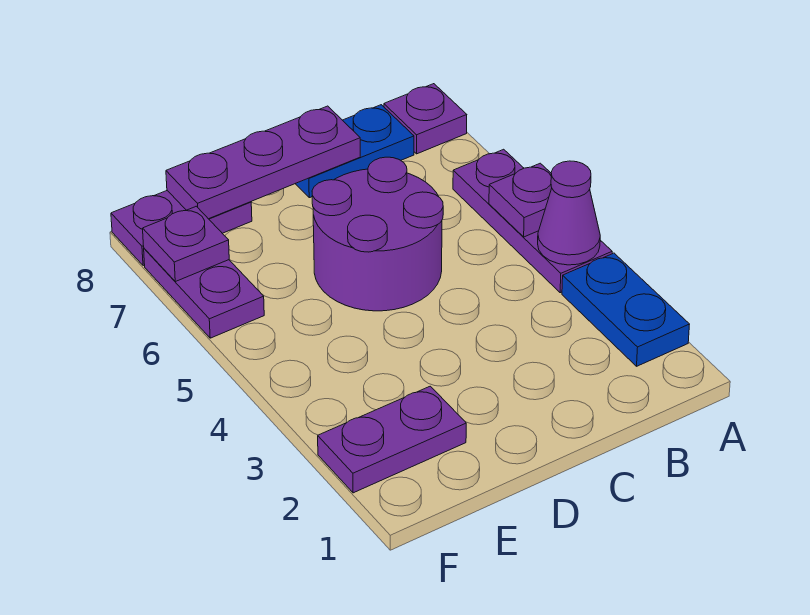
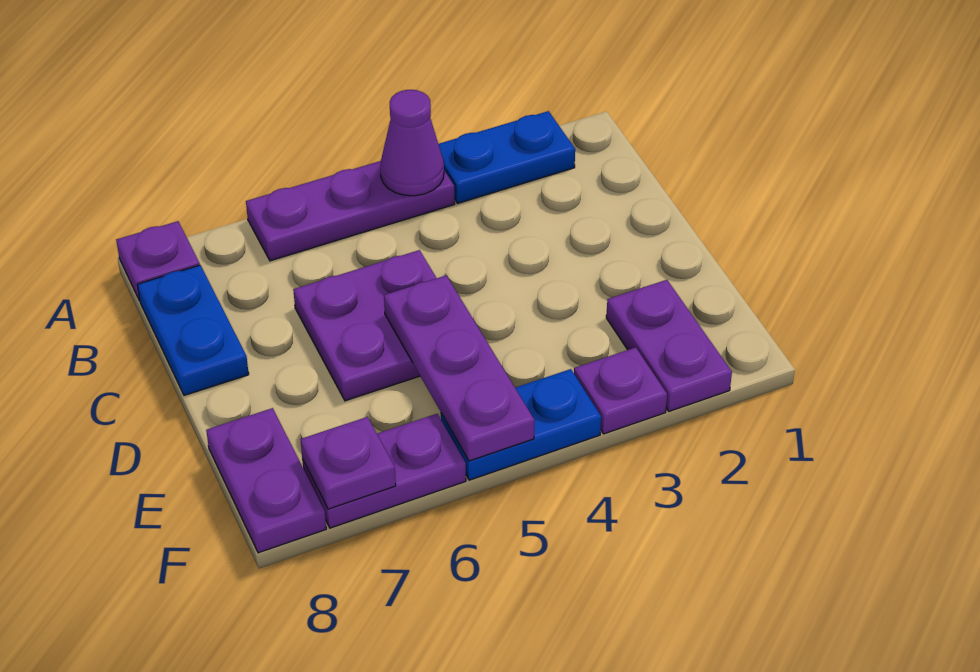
purple 1x1 plate [489,163,552,237] -> purple 1x1 plate moved to [574,347,667,434]
purple 2x2 round brick [312,157,443,311] -> purple 2x2 plate [293,250,436,401]
purple 1x3 plate [166,106,360,219] -> purple 1x3 plate moved to [384,275,535,461]
none -> blue 1x2 plate [441,369,601,480]

